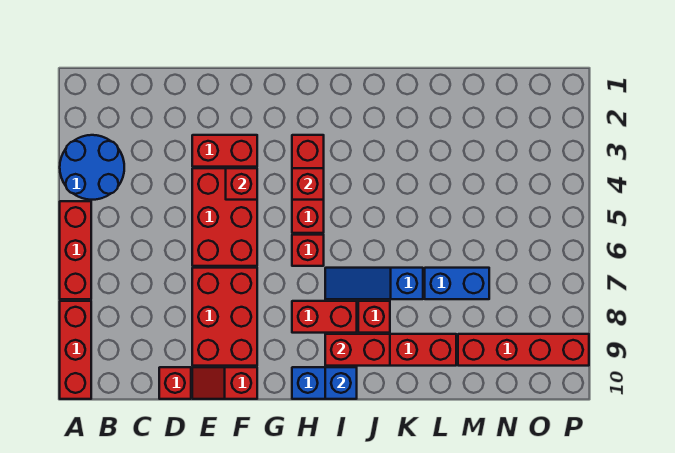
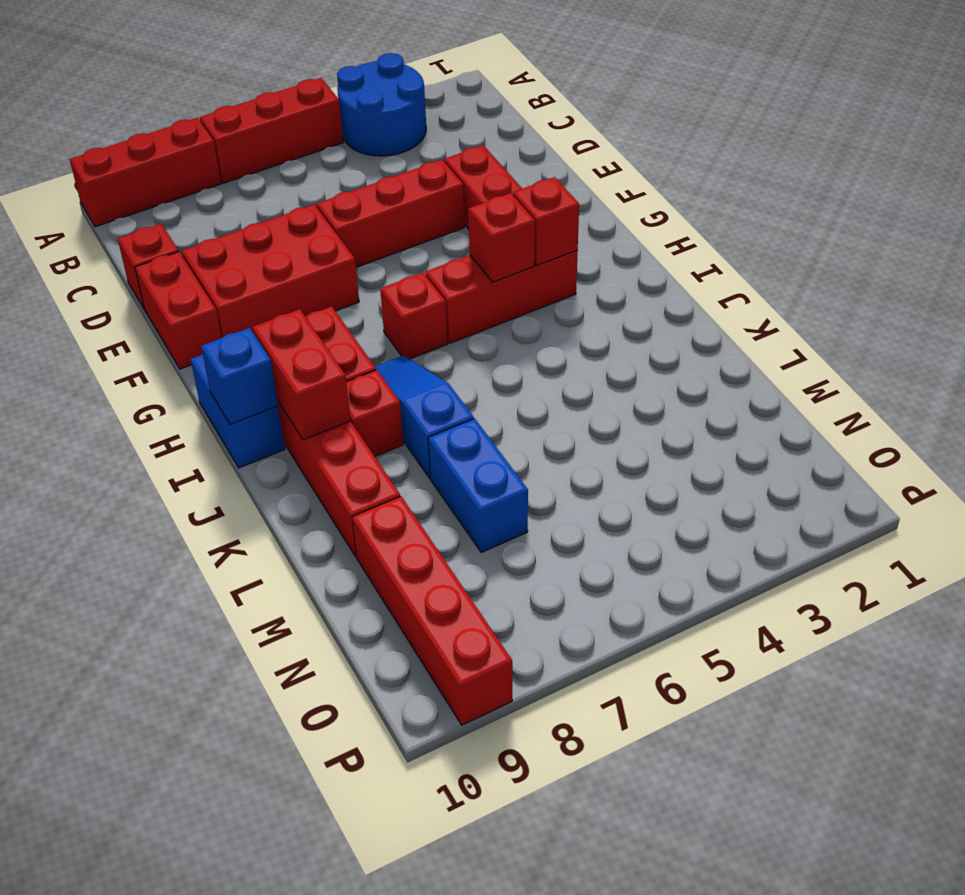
red 2x3 brick [192,168,257,266] -> red 1x3 brick [317,160,465,267]
red 1x2 slope [192,367,257,399] -> red 1x2 brick [135,252,221,369]
red 1x1 brick [226,168,257,200] -> red 1x1 brick moved to [513,177,579,265]

